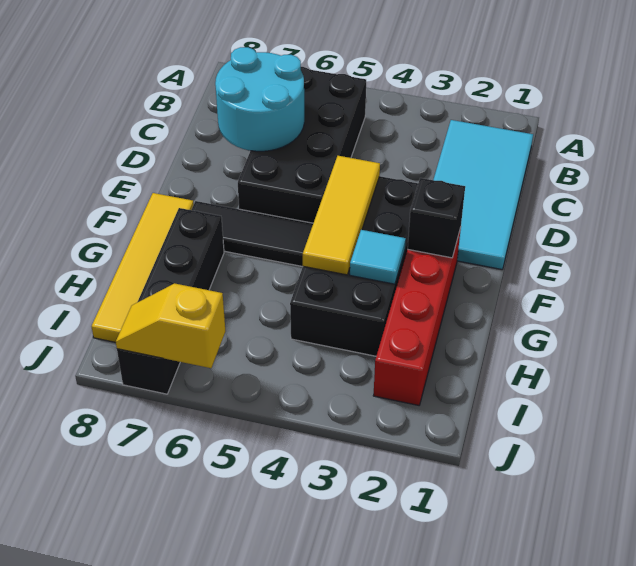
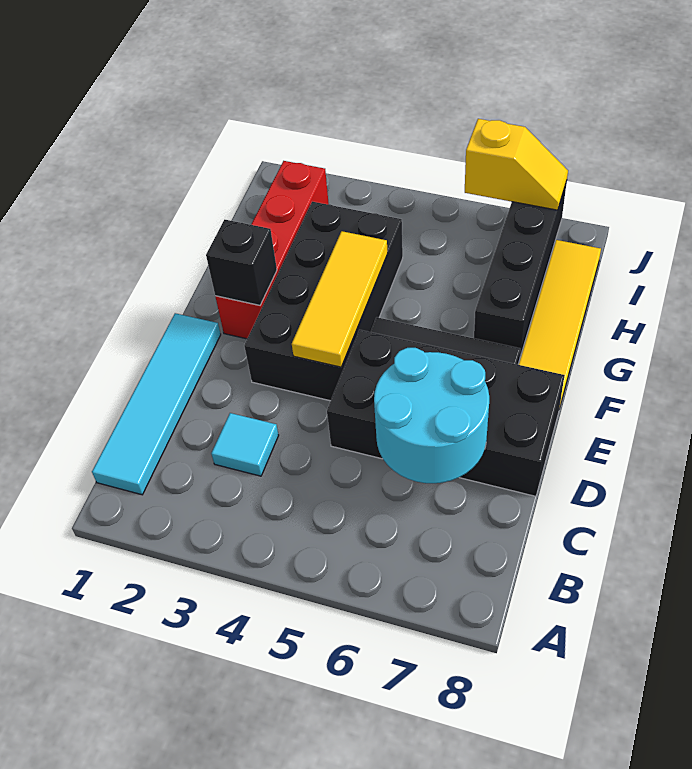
cyan 2x4 tile [433,120,533,269] -> cyan 1x4 tile [92,313,221,495]
black 2x4 brick [238,67,366,223] -> black 2x4 brick turned to [327,330,565,496]
cyan 1x1 tile [350,230,406,284] -> cyan 1x1 tile moved to [211,413,279,476]

